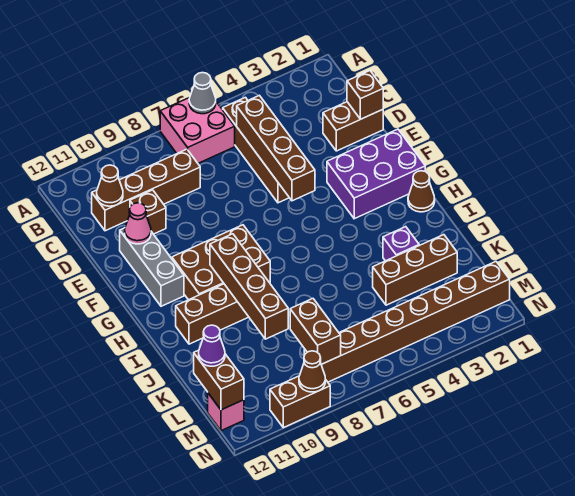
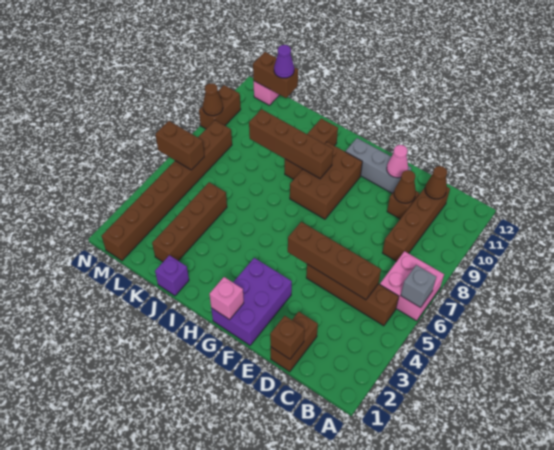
grey 1x1 cone [189,73,216,114] -> grey 1x1 brick [401,265,436,308]
none -> pink 1x1 brick [209,277,244,320]
brown 1x1 cone [408,171,435,212] -> brown 1x1 cone moved to [394,170,416,203]
purple 1x1 brick [383,227,419,261] -> purple 1x1 brick moved to [155,255,189,296]
brown 1x3 brick [373,235,457,305] -> brown 1x4 brick [152,182,227,262]
brown 1x2 brick [290,299,341,364] -> brown 1x2 brick moved to [155,121,204,170]

